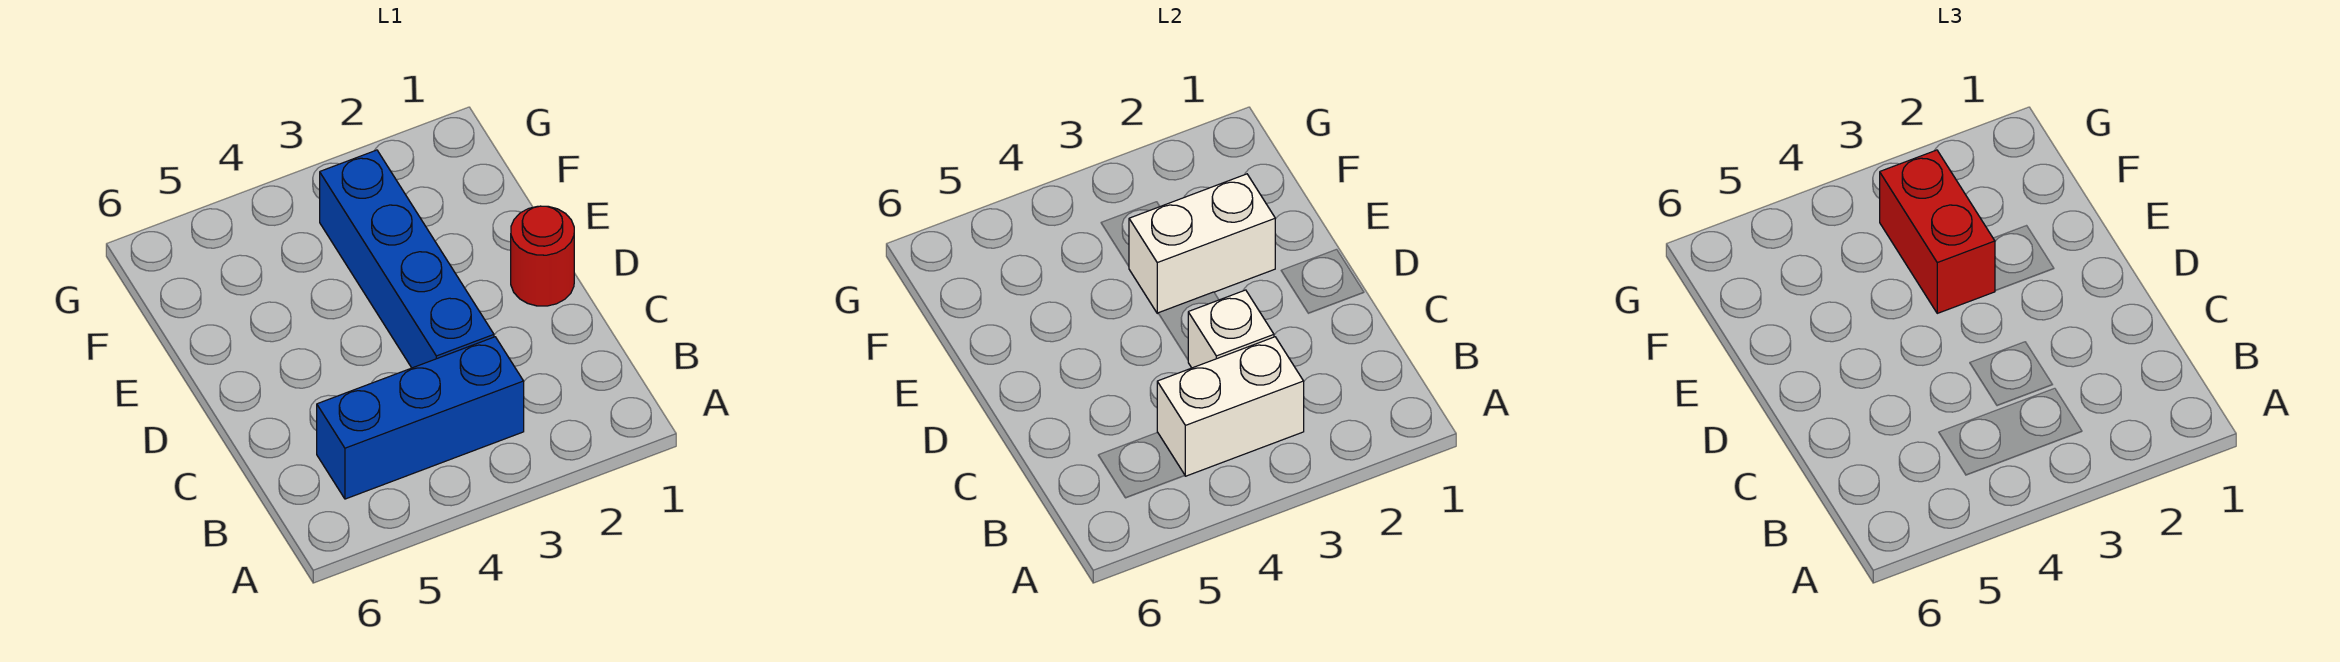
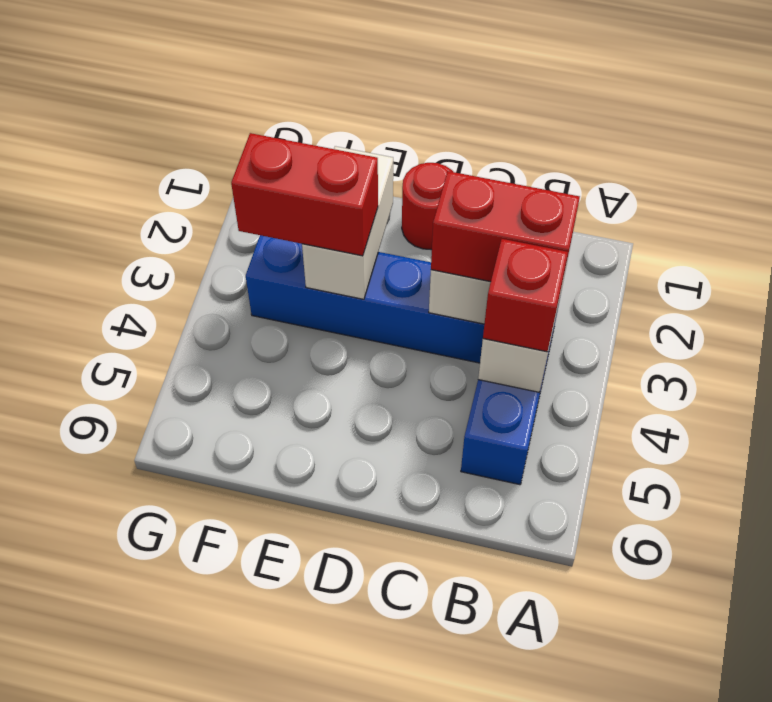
none -> red 1x2 brick [431,171,580,282]
none -> red 1x1 brick [483,239,568,352]

